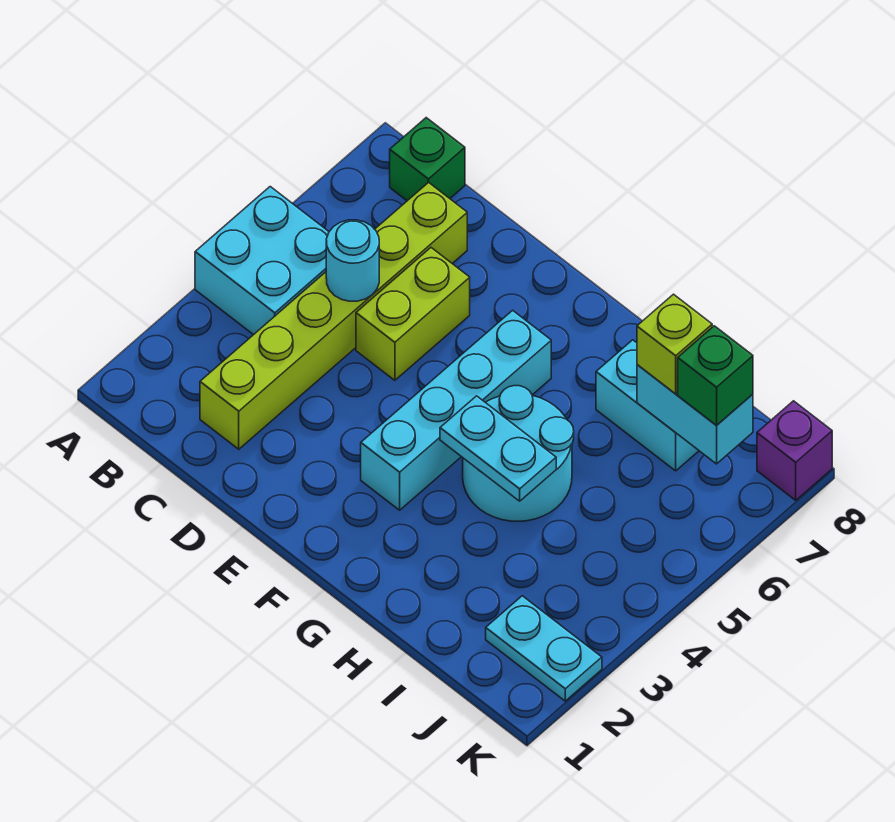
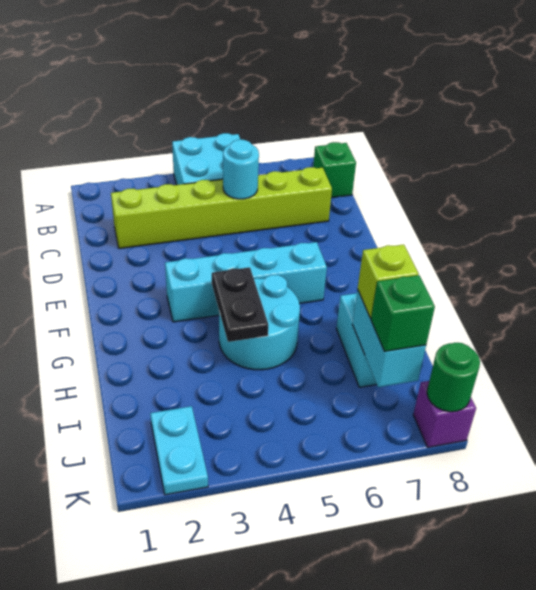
lime 1x2 brick [356,248,470,380] -> none
cyan 1x2 plate [440,396,556,501] -> black 1x2 plate [212,267,268,342]
none -> green 1x1 round brick [427,343,480,412]

